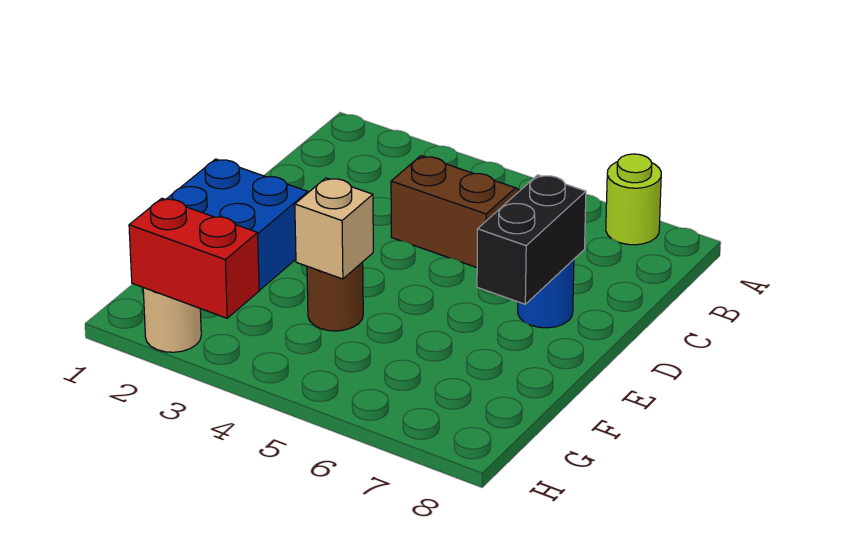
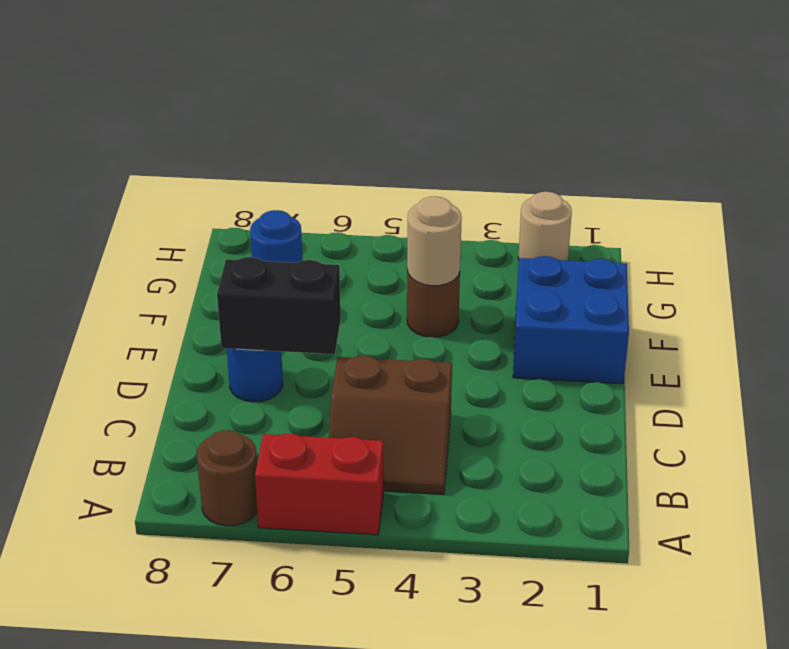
lime 1x1 round brick [606,154,661,245] -> brown 1x1 round brick [197,430,257,526]
black 1x2 brick [477,175,586,304] -> black 1x2 brick turned to [217,257,341,354]
tan 1x1 brick [295,178,373,279] -> tan 1x1 round brick [407,197,462,286]
none -> blue 1x1 round brick [250,210,302,263]
red 1x2 brick [129,198,259,318] -> red 1x2 brick moved to [255,434,384,535]

